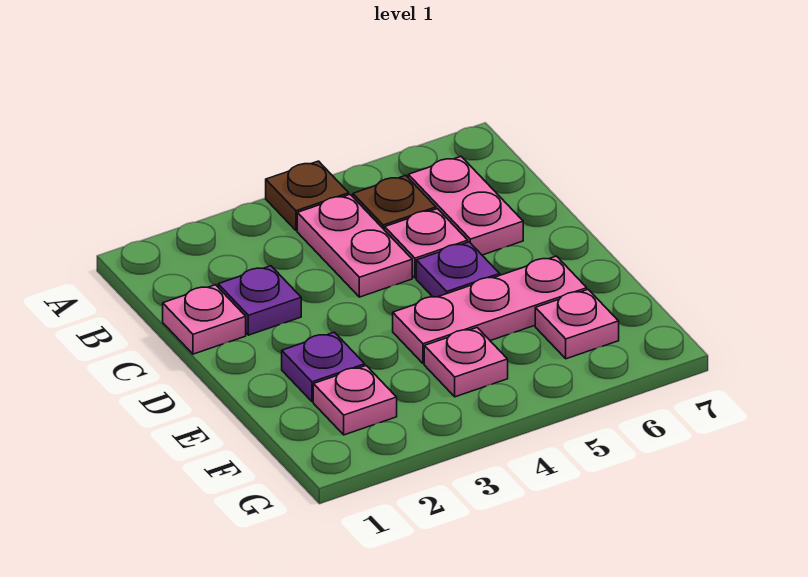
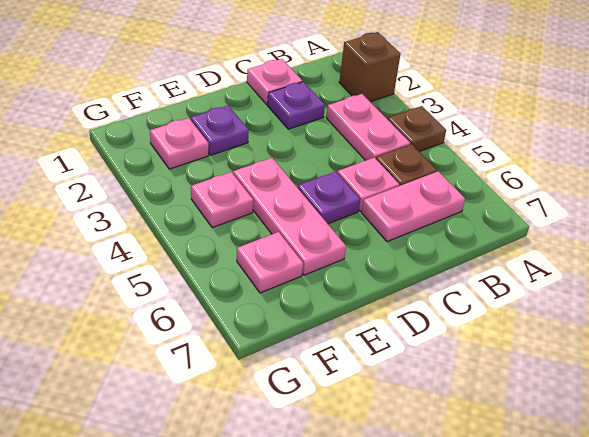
none -> brown 1x1 brick [339,32,400,102]
pink 1x2 plate [297,195,412,297] -> pink 1x2 plate turned to [326,94,410,161]

